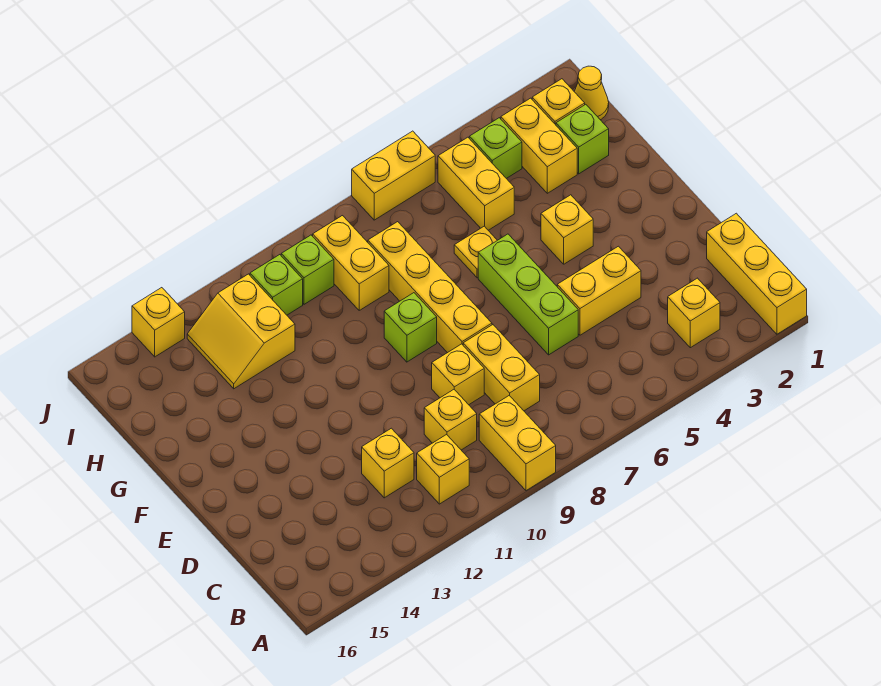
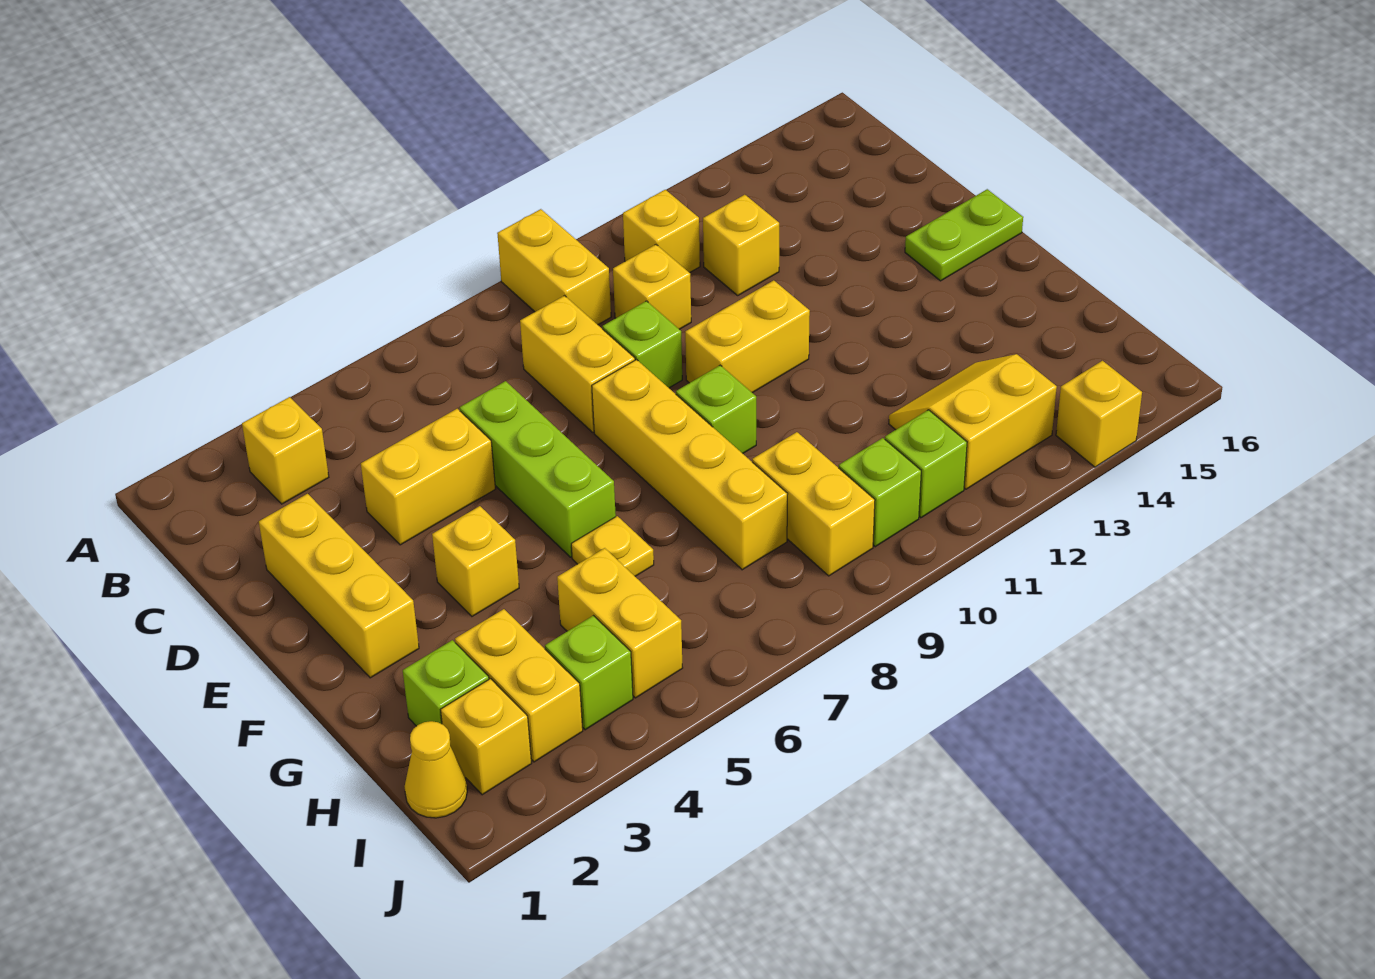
yellow 1x3 brick [707,213,807,334] -> yellow 1x3 brick moved to [259,494,419,678]
yellow 1x1 brick [432,344,484,405] -> lime 1x1 brick [602,301,682,388]
none -> lime 1x2 plate [905,189,1023,281]
yellow 2x2 slope [187,274,295,389] -> yellow 2x2 slope turned to [889,354,1057,489]
yellow 1x2 brick [352,131,435,220] -> yellow 1x2 brick moved to [685,280,810,393]

